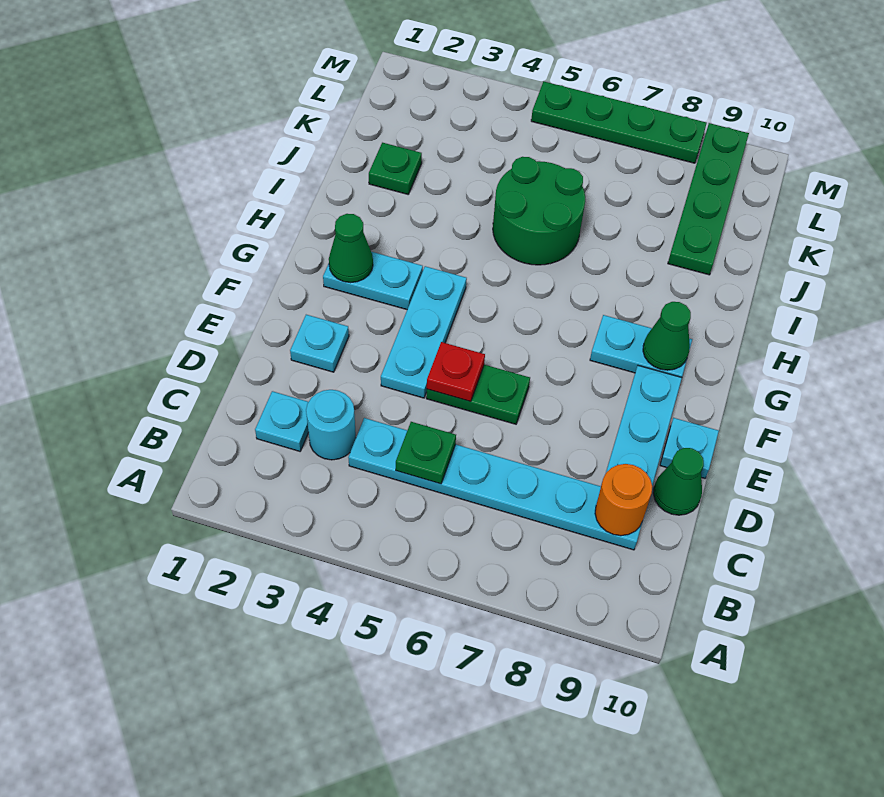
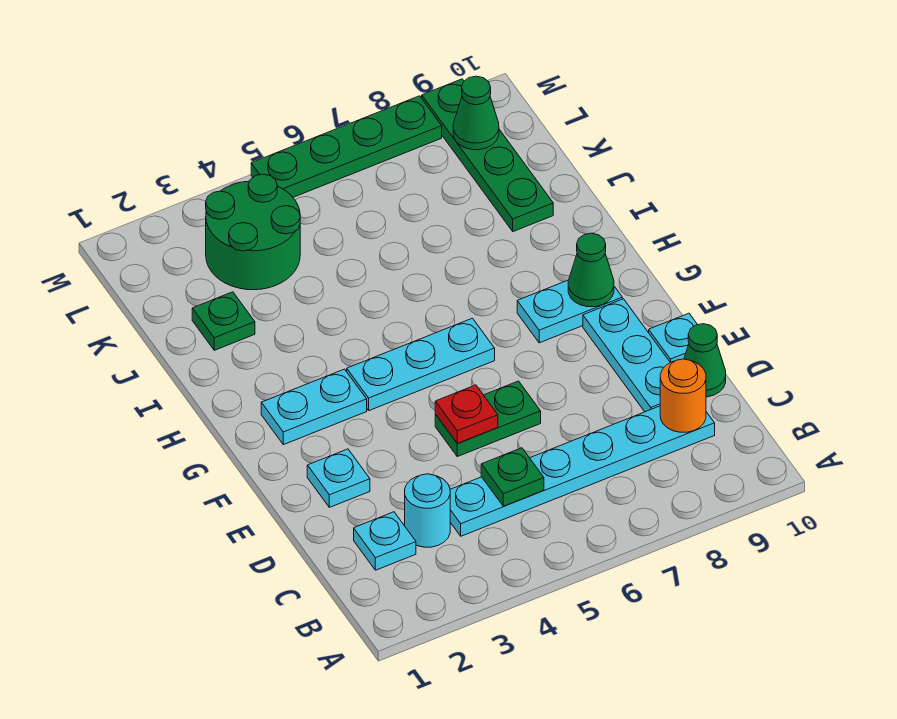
cyan 1x3 plate [381,266,467,398] -> cyan 1x3 plate turned to [347,318,495,411]
green 1x1 cone [329,214,373,283] -> green 1x1 cone moved to [453,76,499,150]
green 2x2 round brick [493,157,585,265] -> green 2x2 round brick moved to [206,174,300,290]

